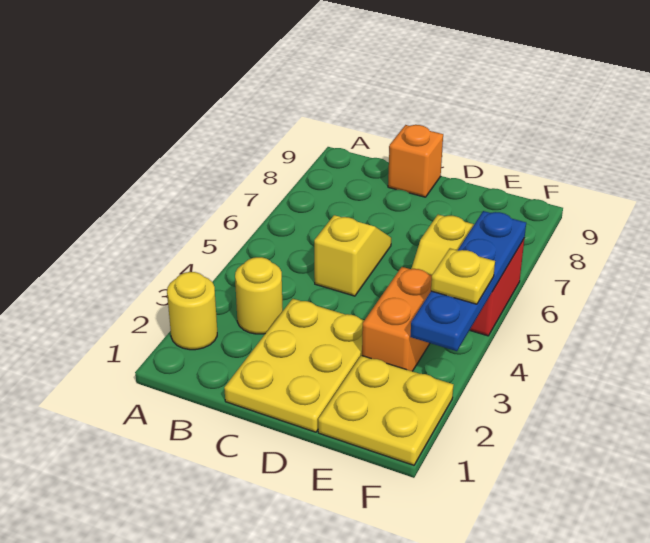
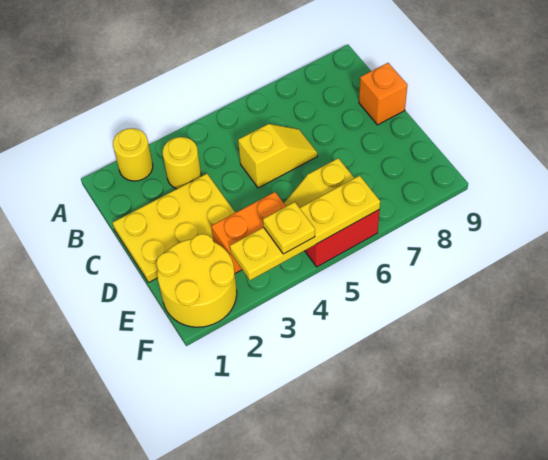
yellow 2x2 plate [318,355,453,465] -> yellow 2x2 round brick [156,234,237,327]
blue 1x4 plate [410,211,526,351] -> yellow 1x4 plate [230,176,380,280]

